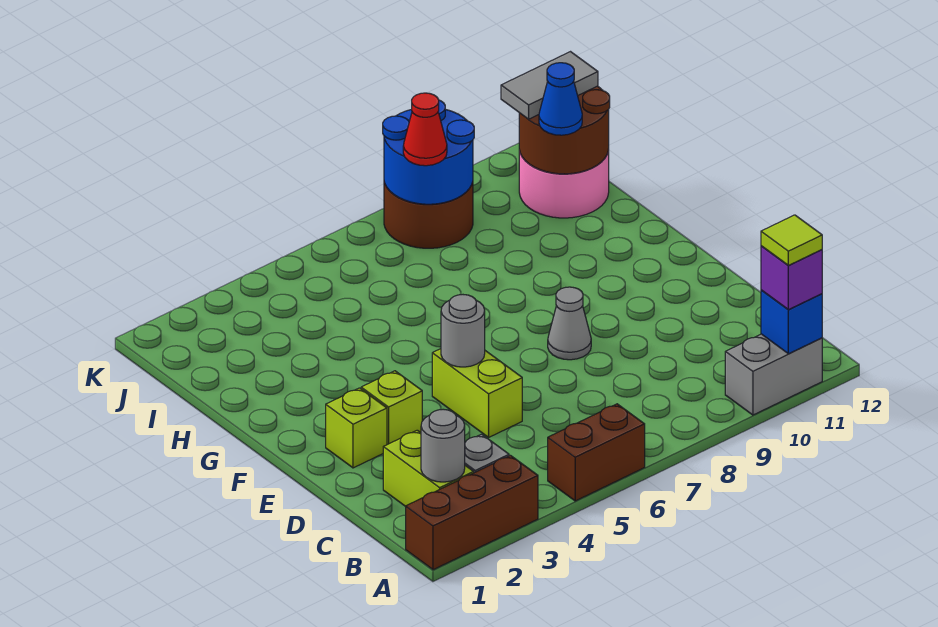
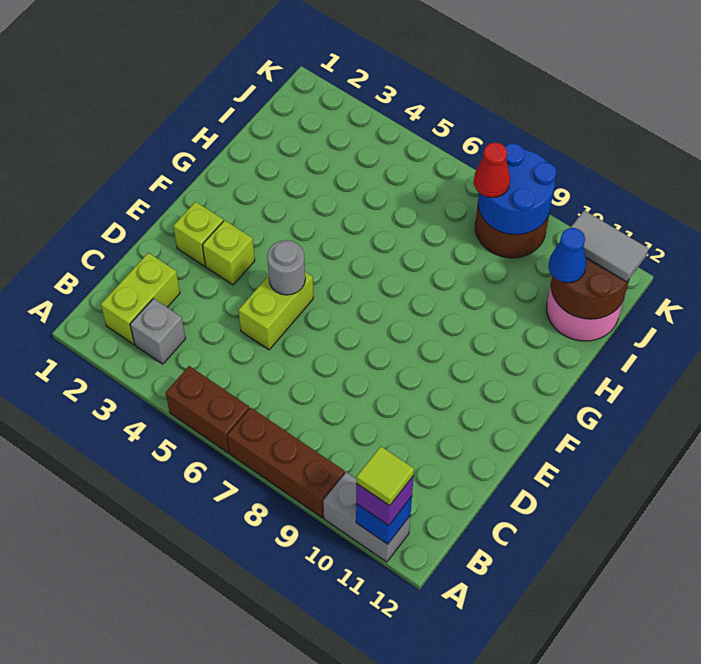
brown 1x3 brick [406,455,538,570] -> brown 1x3 brick moved to [227,408,345,518]
grey 1x1 round brick [421,409,465,482] -> none
grey 1x1 cone [548,287,591,360] -> none

